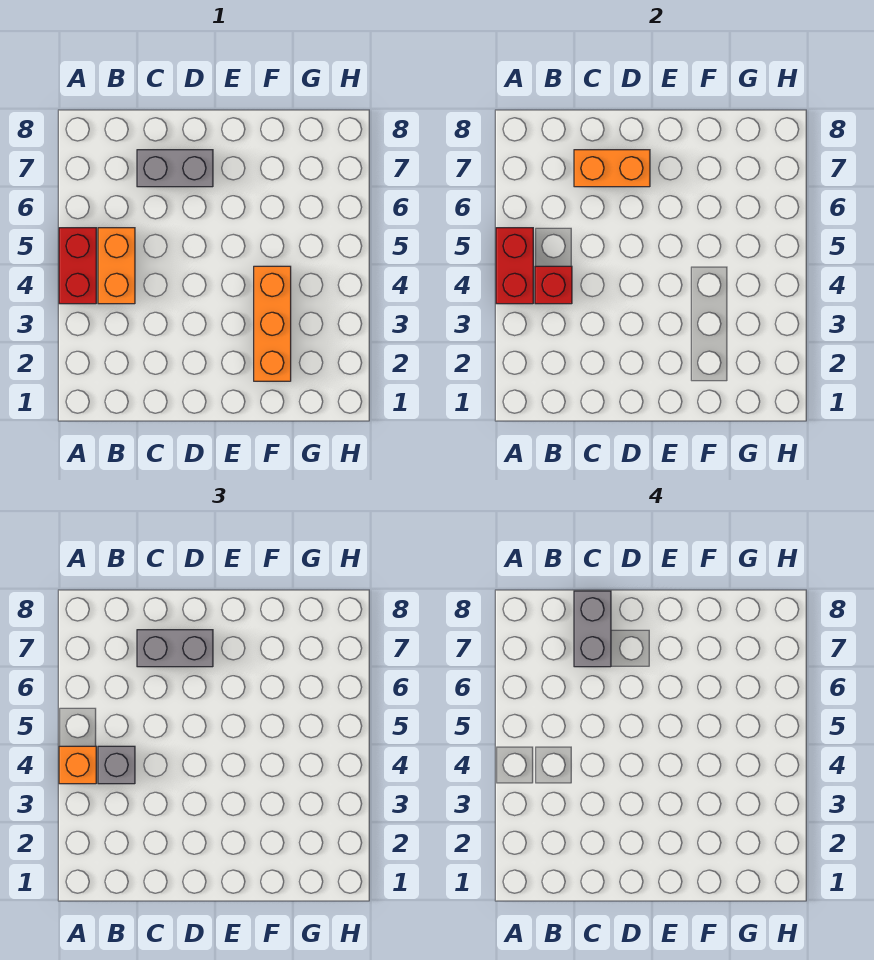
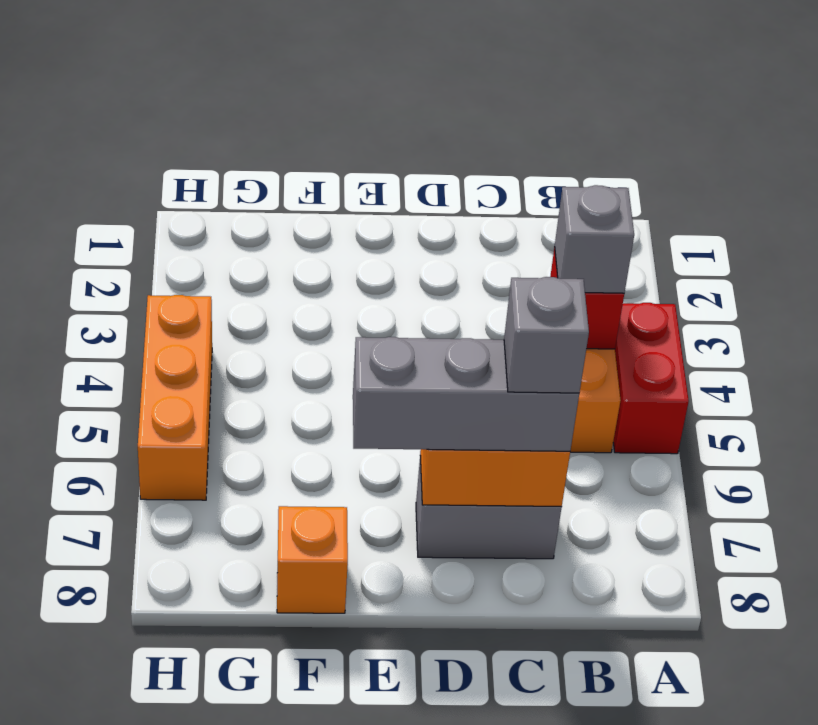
red 1x2 brick [496,228,533,304] -> none
orange 1x1 brick [59,746,96,784] -> orange 1x1 brick moved to [277,506,348,613]
grey 1x2 brick [137,630,213,667] -> grey 1x3 brick [353,337,579,451]
grey 1x2 brick [574,591,611,667] -> grey 1x1 brick [504,277,589,393]
orange 1x3 brick [254,266,291,381] -> orange 1x3 brick moved to [138,295,212,500]

